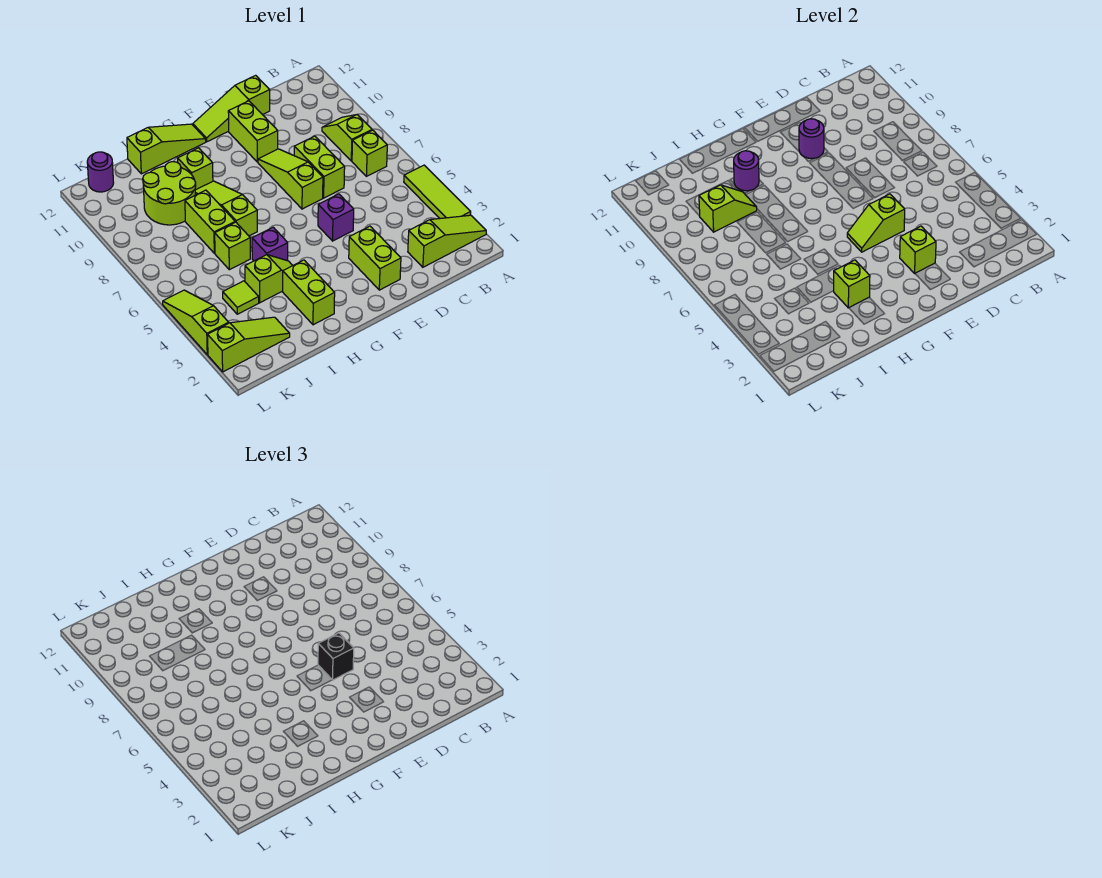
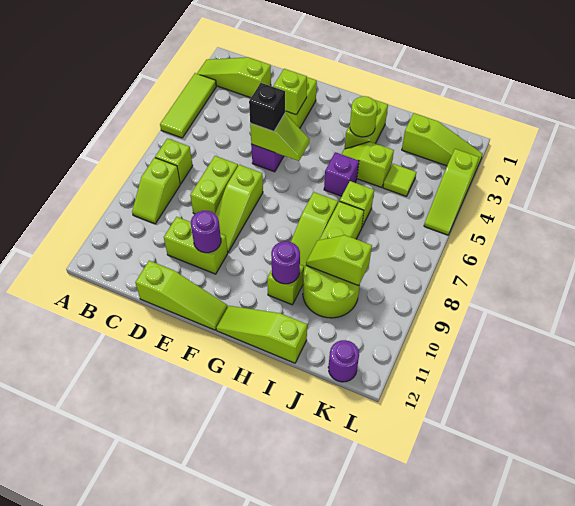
lime 1x2 brick [228,101,278,162] -> lime 1x2 brick turned to [164,217,228,274]
lime 1x1 brick [834,260,870,308] -> lime 1x1 round brick [350,96,378,137]
lime 1x3 slope [208,317,290,372] -> lime 1x3 slope turned to [402,113,483,172]

